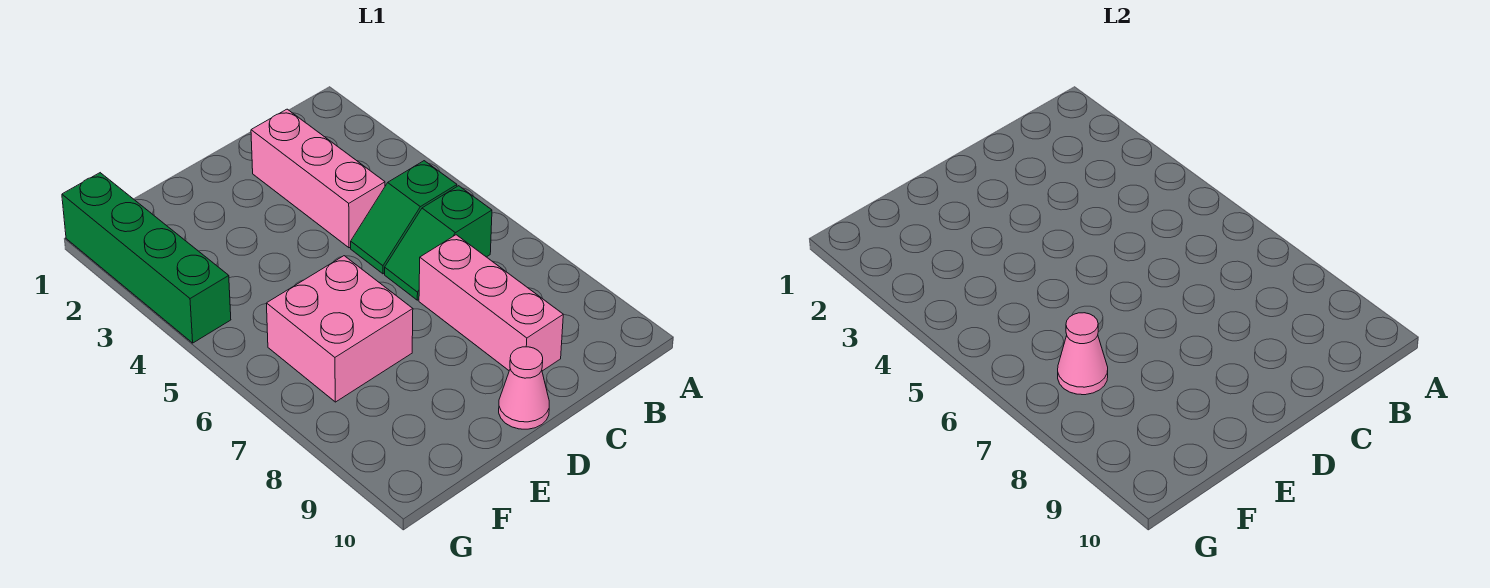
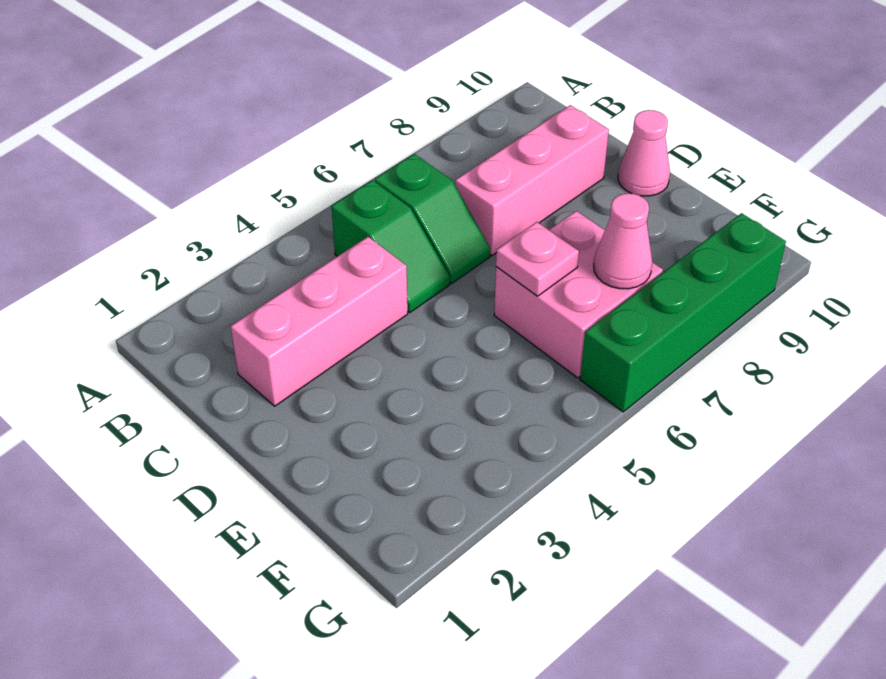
none -> pink 1x1 plate [496,222,579,296]
green 1x4 brick [62,173,231,343] -> green 1x4 brick moved to [580,213,786,412]

